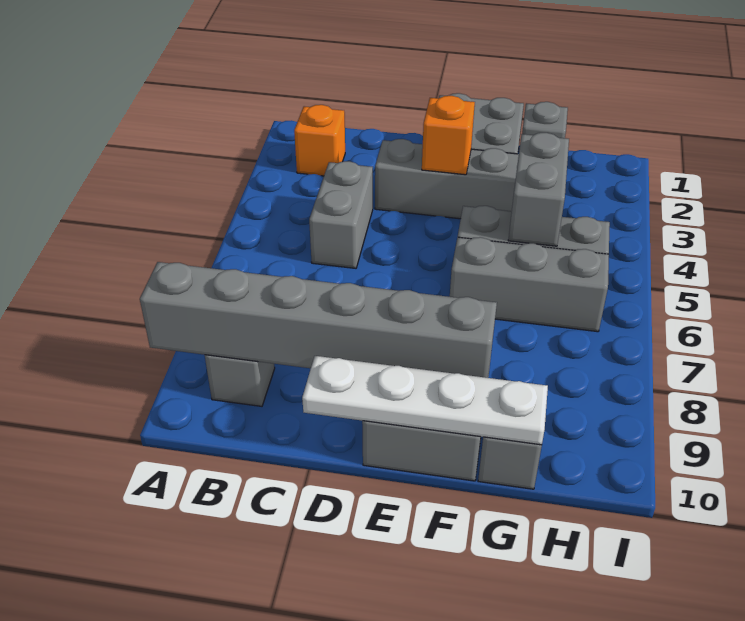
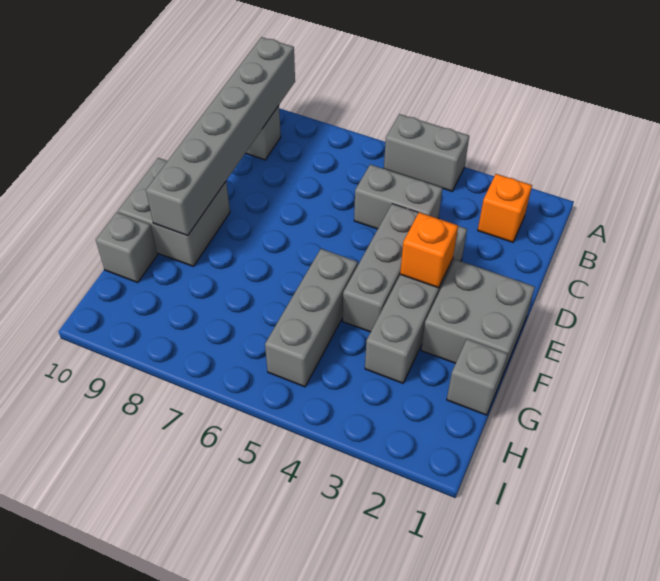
white 1x4 plate [302,356,548,445] -> none
grey 1x3 brick [450,237,609,332] -> grey 1x3 brick moved to [343,204,418,332]
grey 1x2 brick [508,133,569,246] -> grey 1x2 brick moved to [384,114,469,191]

